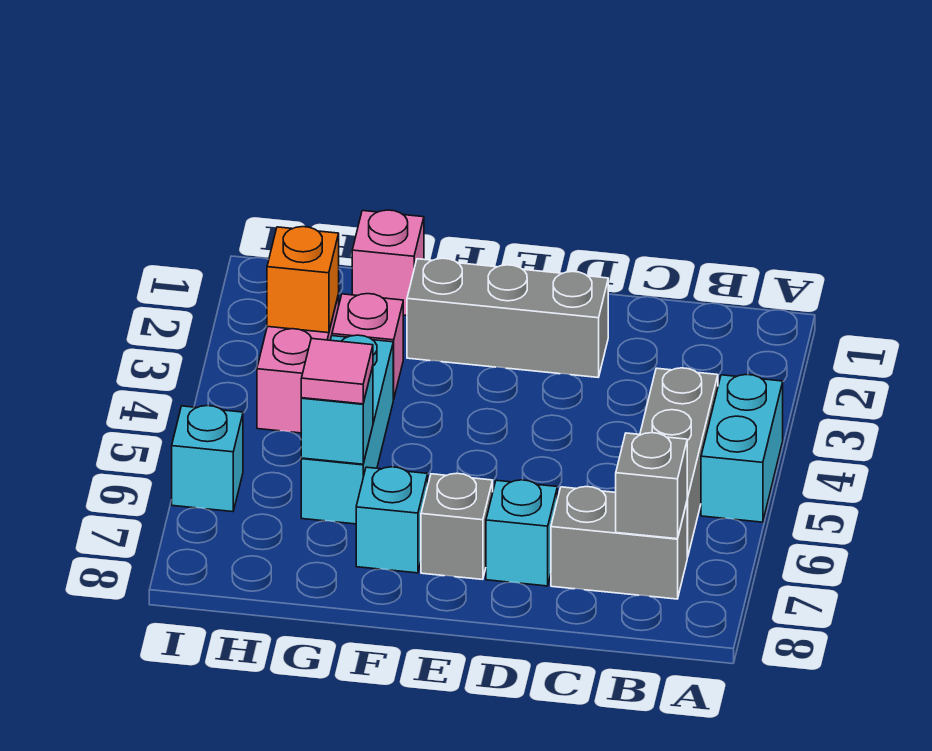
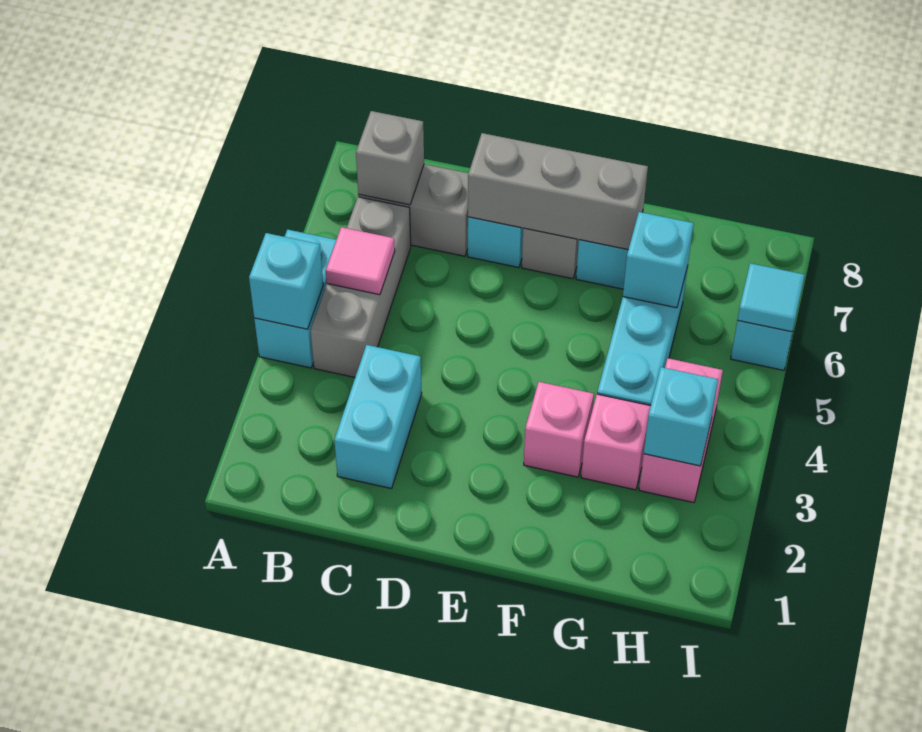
none -> cyan 1x1 brick [249,233,323,329]
none -> cyan 1x2 brick [334,345,422,489]
grey 1x3 brick [407,258,608,377] -> grey 1x3 brick moved to [468,133,648,250]
pink 1x1 brick [352,210,424,315] -> pink 1x1 brick moved to [524,382,594,477]
pink 1x1 tile [301,338,373,404] -> pink 1x1 tile moved to [326,227,395,295]
orange 1x1 brick [267,227,339,333] -> cyan 1x1 brick [644,367,718,466]
none -> cyan 1x1 tile [738,263,805,332]

